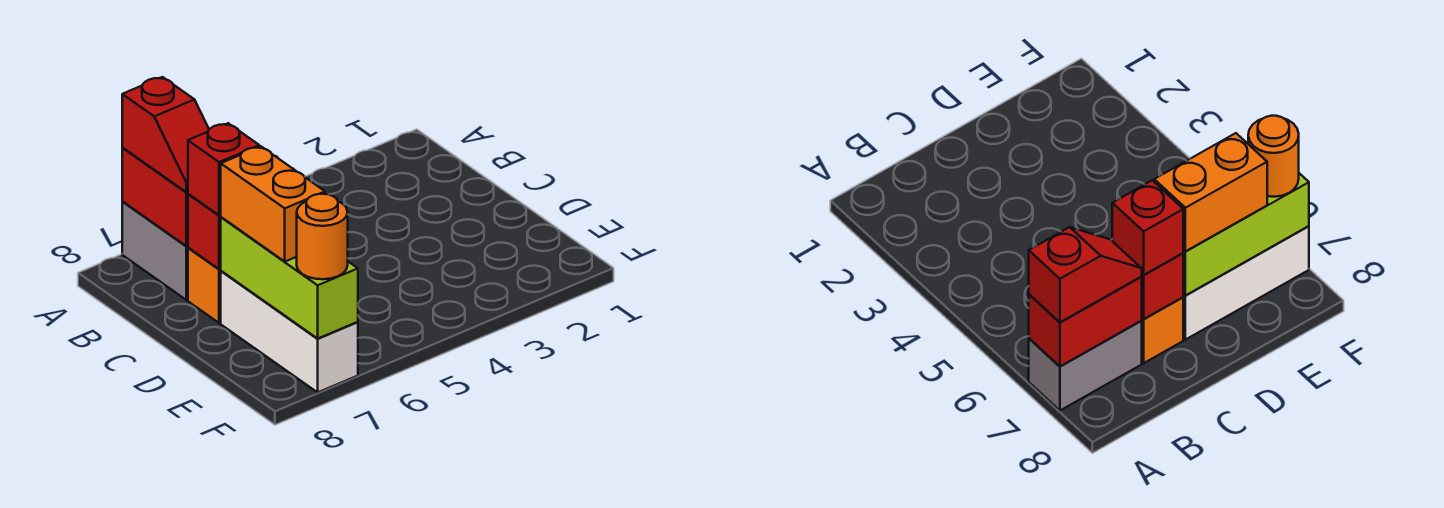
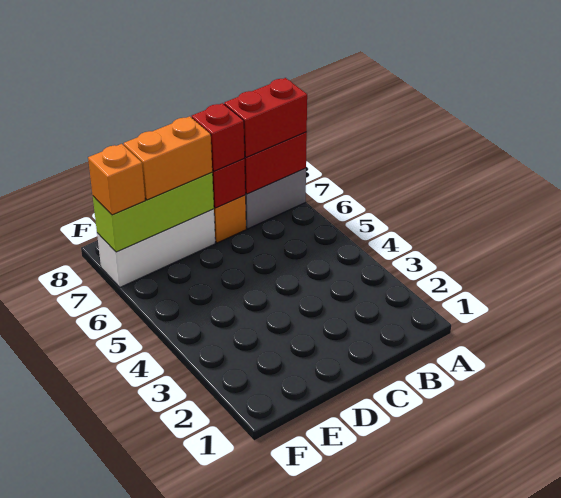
red 1x2 slope [122,77,209,192] -> red 1x2 brick [224,78,307,157]
orange 1x1 round brick [297,194,348,279] -> orange 1x1 brick [88,144,145,215]

